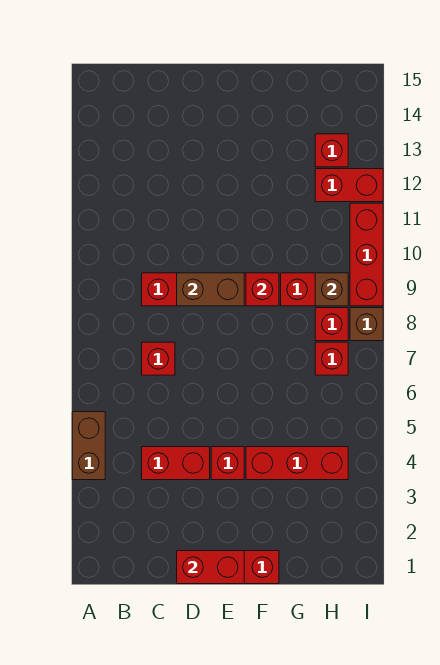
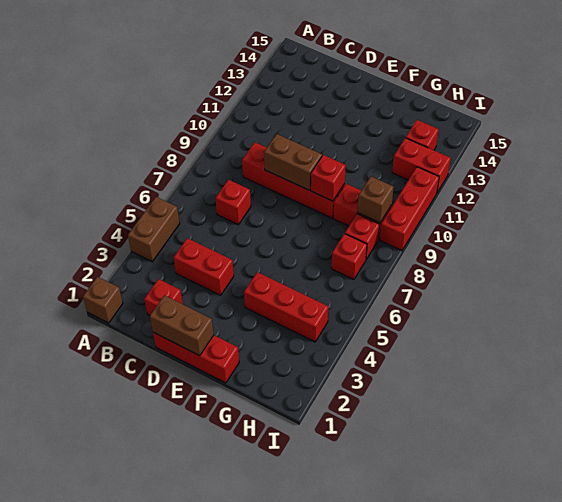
red 1x2 brick [177,551,244,584] -> brown 1x2 brick [150,295,214,356]
red 1x1 brick [211,447,244,480] -> red 1x1 brick moved to [144,279,183,316]
brown 1x1 brick [350,308,383,341] -> brown 1x1 brick moved to [83,277,123,323]

